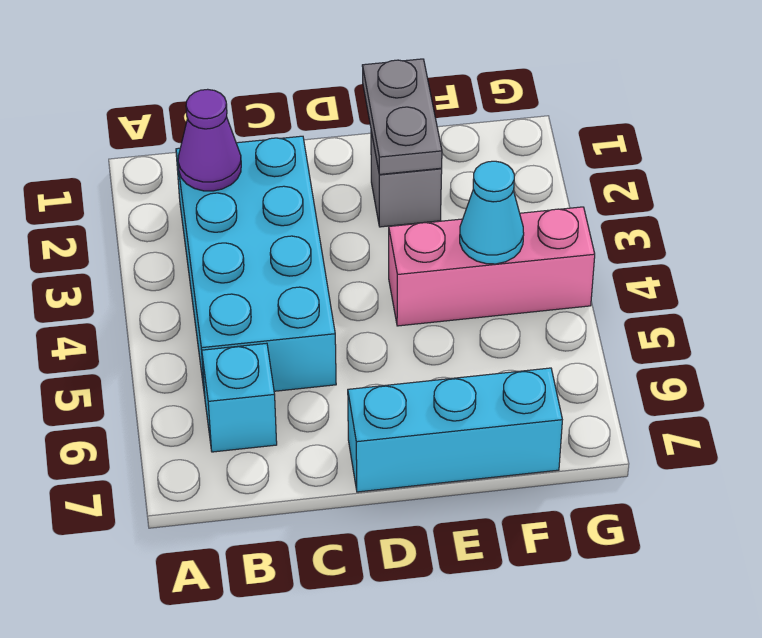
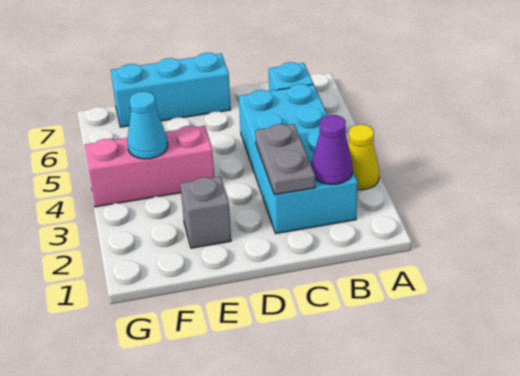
none -> yellow 1x1 cone [348,125,380,190]
grey 1x2 plate [362,59,442,175] -> grey 1x2 plate moved to [255,124,315,195]

